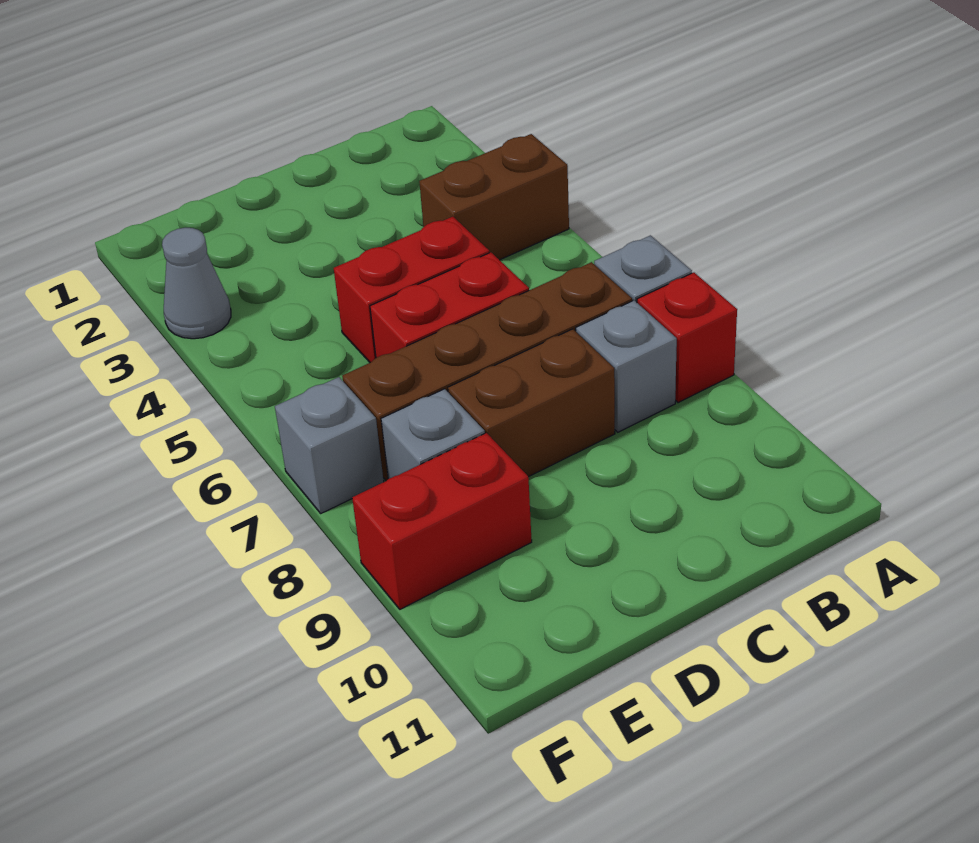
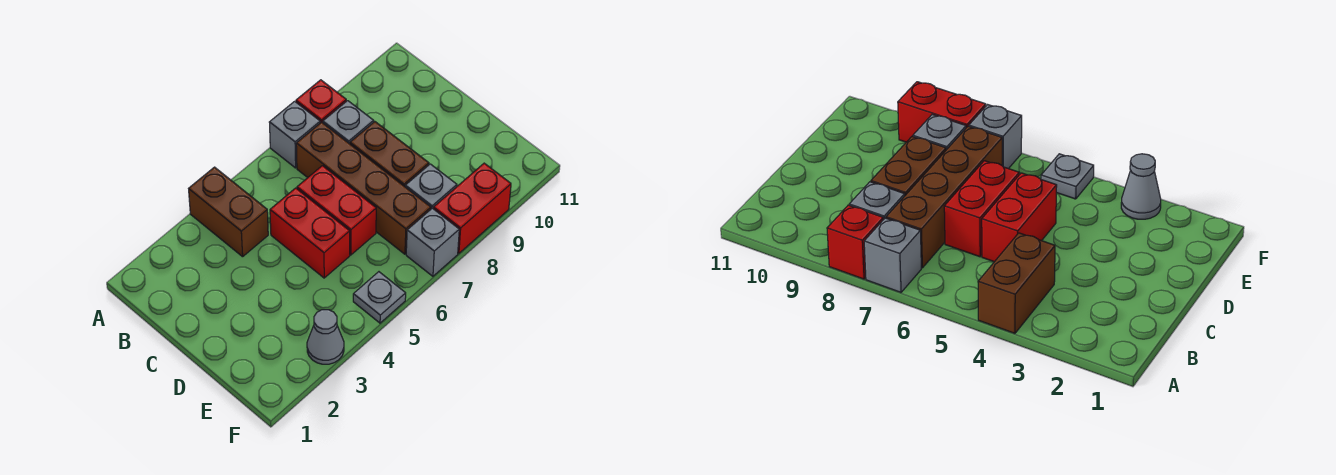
red 1x2 brick [352,433,532,609] -> red 1x2 brick turned to [433,163,511,253]
none -> grey 1x1 plate [353,272,406,323]

